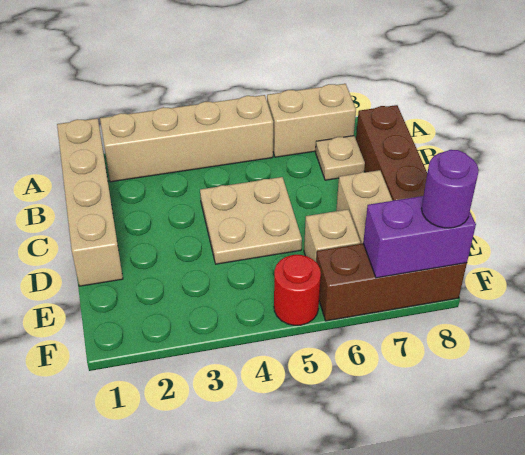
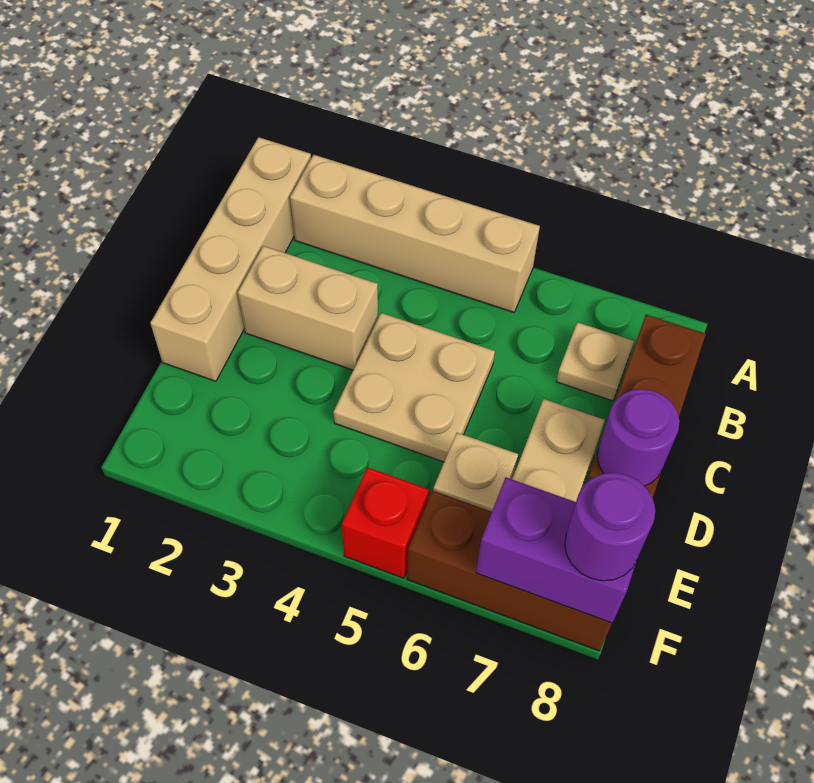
tan 1x2 brick [267,84,356,157] -> tan 1x2 brick moved to [238,246,378,370]
none -> purple 1x1 round brick [597,389,680,486]
red 1x1 round brick [274,255,321,325] -> red 1x1 brick [341,467,429,578]

